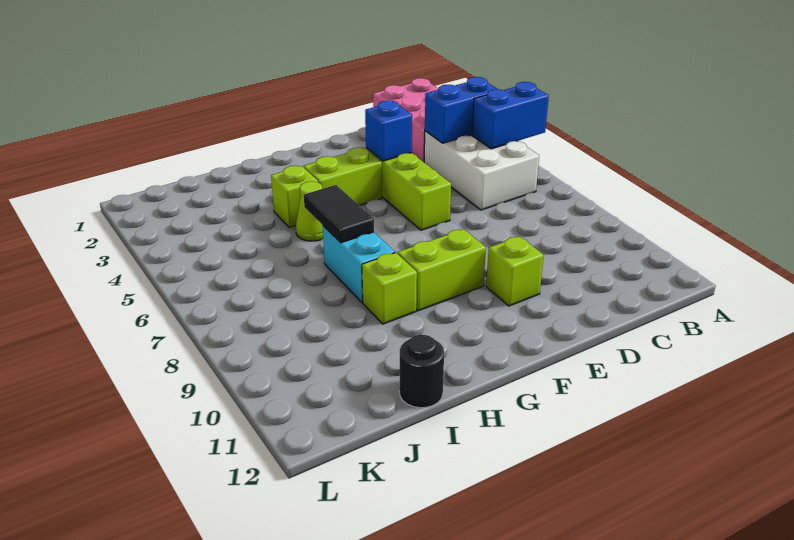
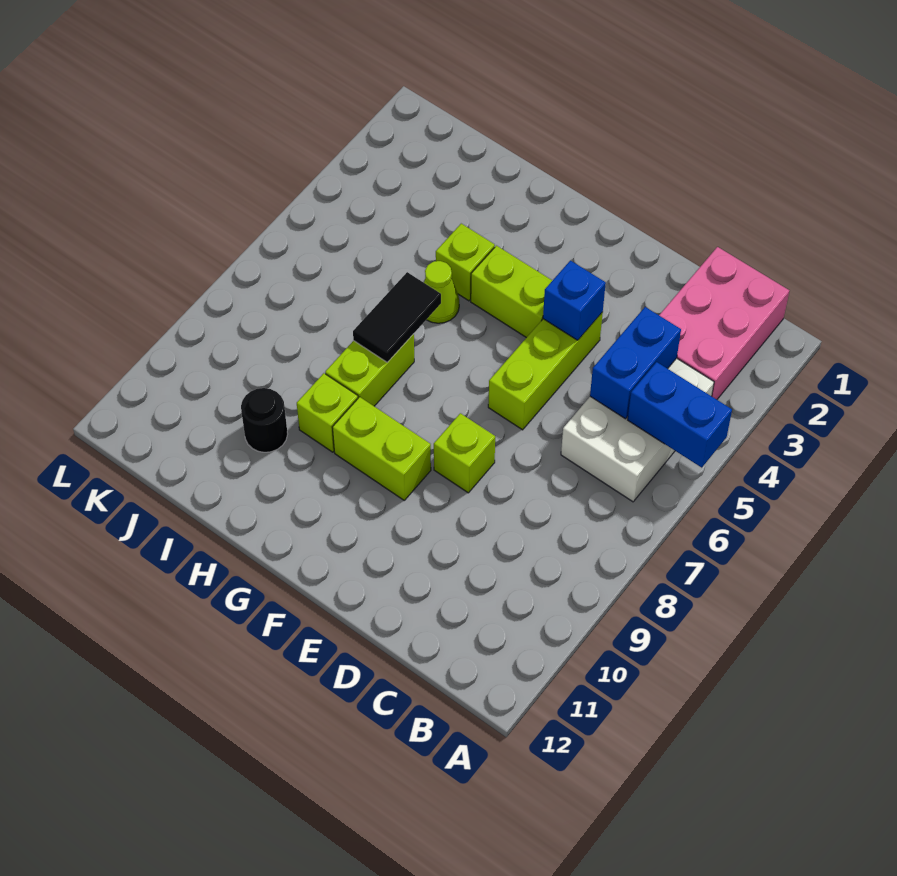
blue 1x2 brick [425,77,498,143] -> blue 1x2 brick turned to [590,307,681,419]
lime 1x1 brick [486,236,544,306] -> lime 1x1 brick moved to [434,413,495,493]
cyan 1x2 brick [323,226,395,303] -> lime 1x2 brick [325,334,414,406]
black 1x1 round brick [399,335,444,408] -> black 1x1 round brick moved to [241,388,288,452]

